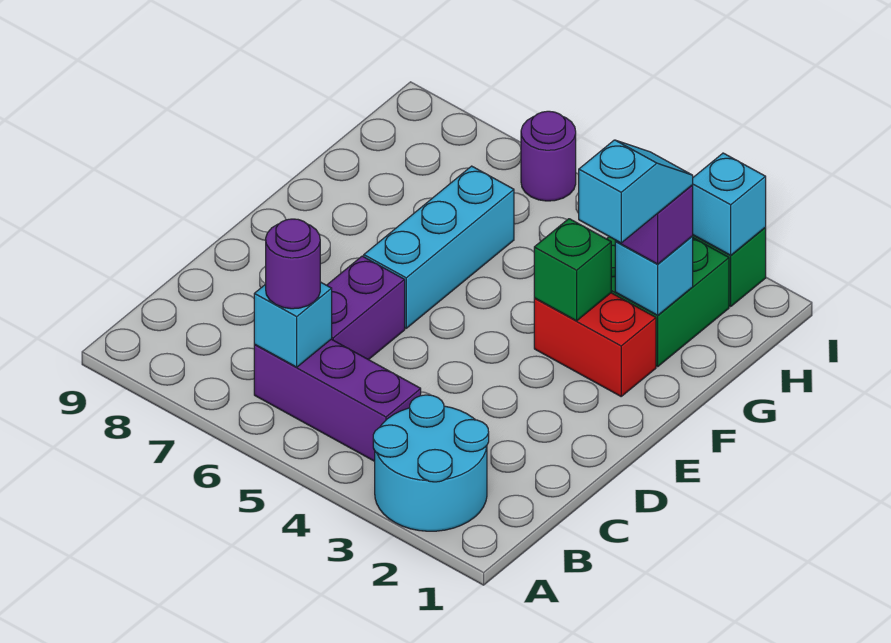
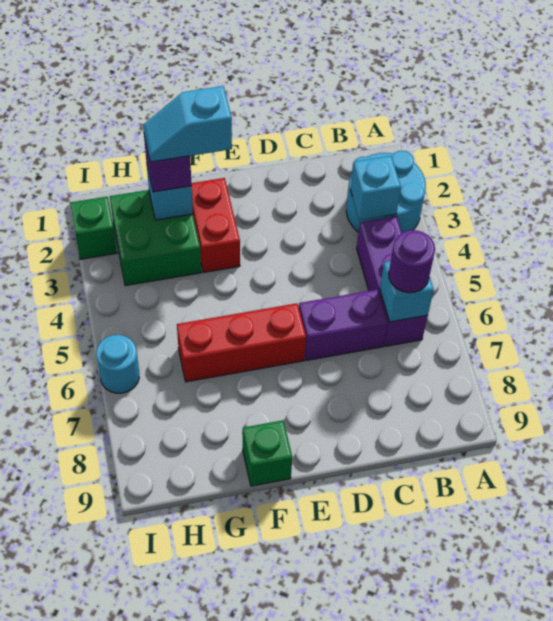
cyan 1x3 brick [364,166,514,328] -> red 1x3 brick [177,303,306,382]
green 1x1 brick [534,219,611,321] -> green 1x1 brick moved to [243,420,292,486]
cyan 1x1 brick [693,153,766,255] -> cyan 1x1 brick moved to [351,156,401,220]
purple 1x1 round brick [521,111,576,201] -> cyan 1x1 round brick [96,335,139,393]

